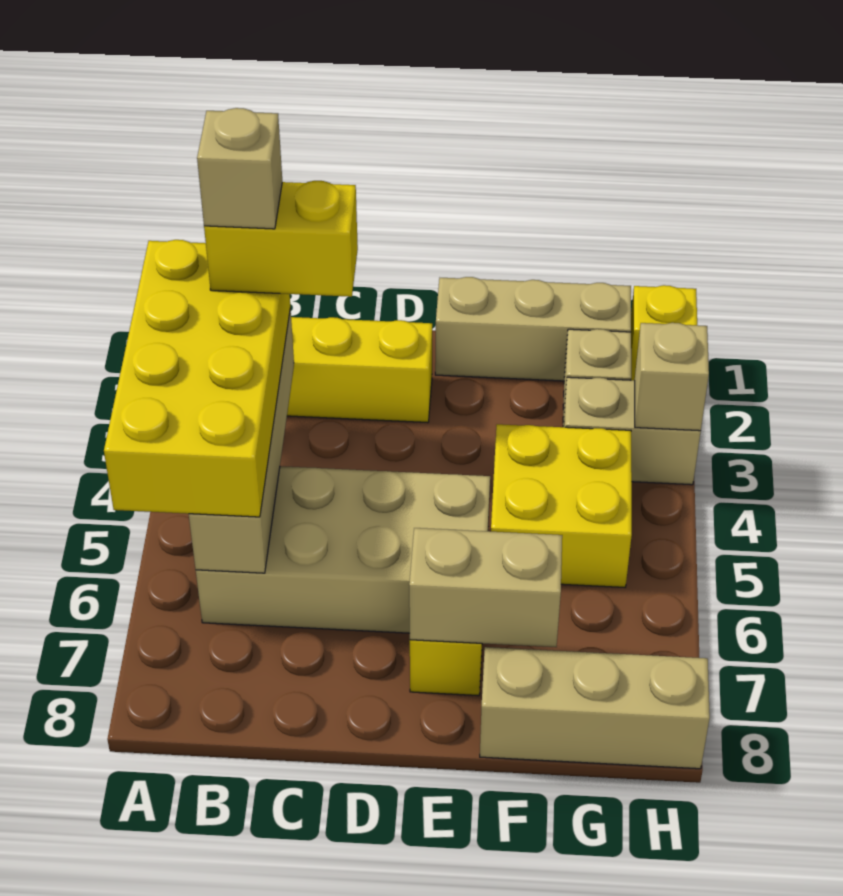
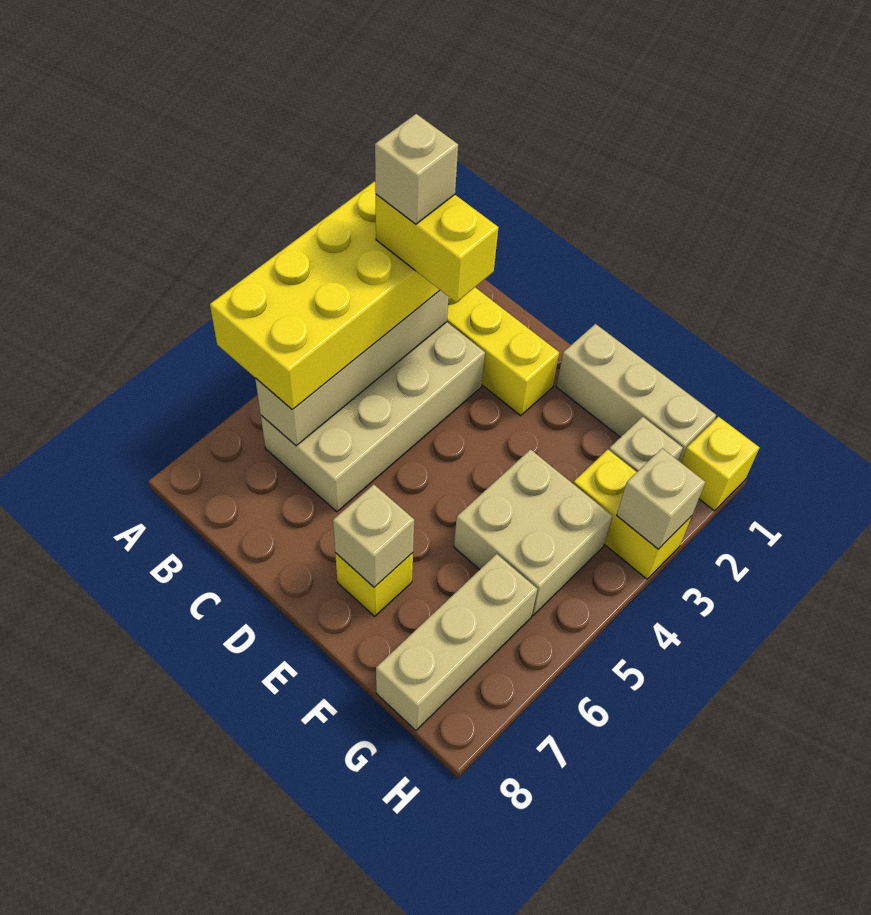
tan 2x4 brick [196,466,490,633] -> tan 2x4 brick turned to [261,322,485,512]
tan 1x2 brick [409,528,562,647] -> tan 1x1 brick [333,485,414,587]
yellow 2x2 brick [491,424,632,587] -> tan 2x2 brick [454,450,612,615]
tan 1x3 brick [480,647,710,769] -> tan 1x3 brick turned to [376,554,537,730]
tan 1x2 brick [563,377,701,485] -> yellow 1x2 brick [573,450,692,579]

